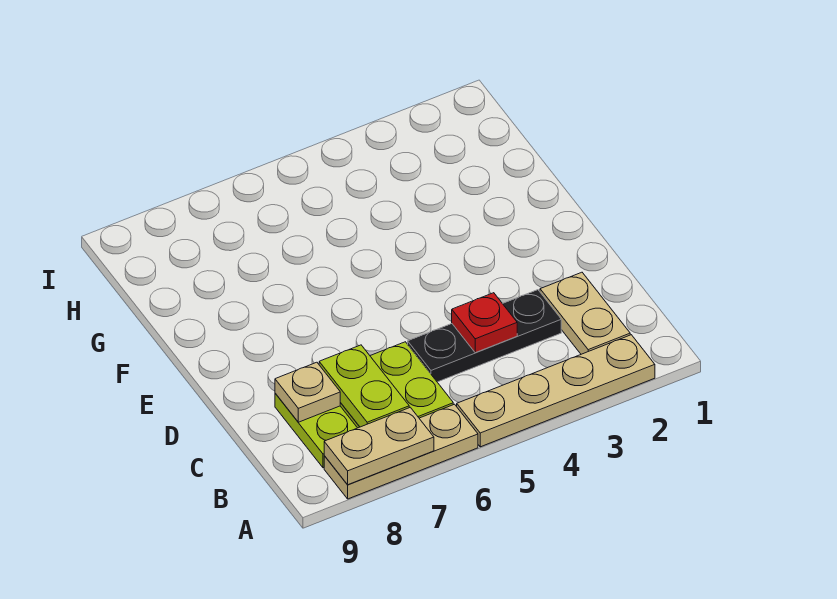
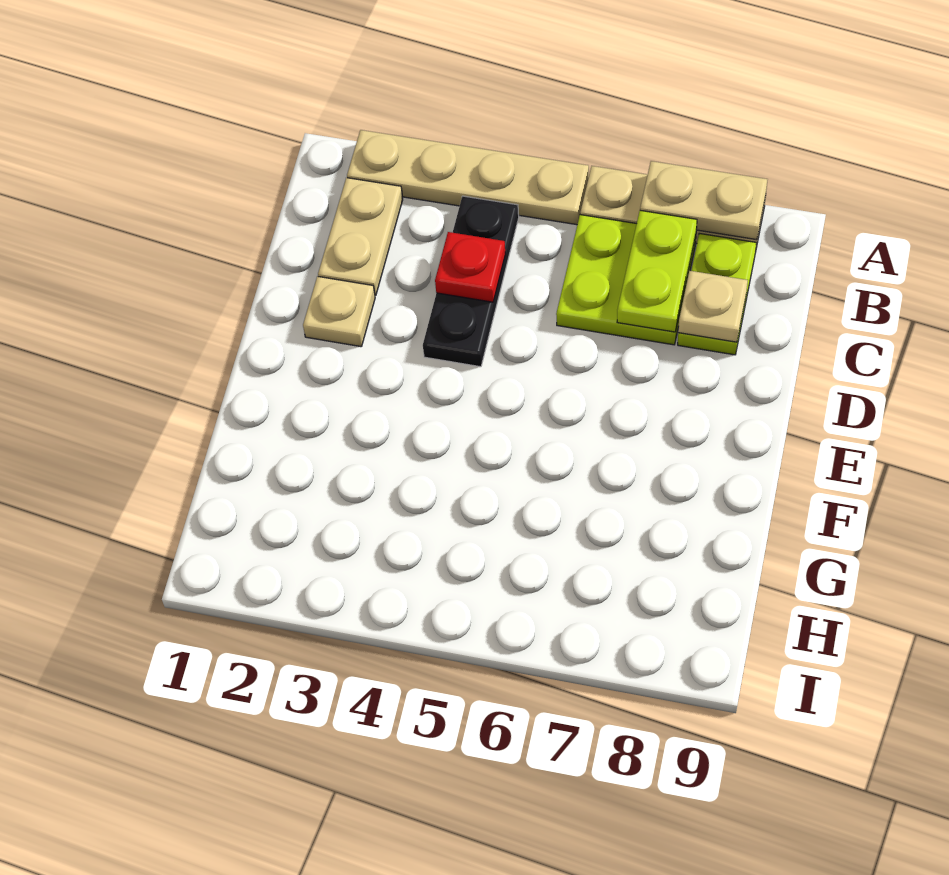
black 1x3 plate [408,290,561,382] -> black 1x3 plate turned to [423,196,519,367]
none -> tan 1x1 plate [303,276,375,347]

